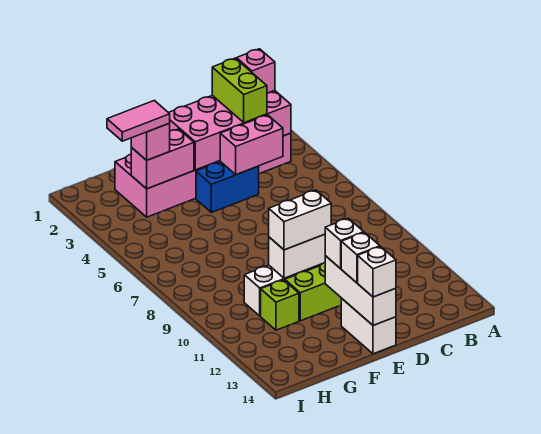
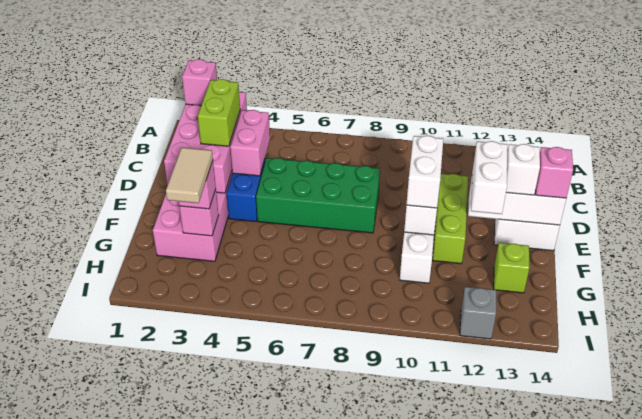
lime 1x2 brick [212,58,267,123] -> lime 1x2 brick turned to [198,79,240,146]
none -> green 2x4 brick [256,158,380,233]
white 1x1 brick [325,218,364,269] -> white 1x2 brick [471,141,507,214]
white 1x1 brick [358,247,396,297] -> pink 1x1 brick [536,147,573,198]
pink 1x2 brick [131,129,194,189] -> pink 1x1 brick [179,189,218,236]
pink 1x2 tile [107,100,170,141] -> tan 1x2 tile [166,148,213,203]
lime 1x1 brick [261,280,299,330] -> lime 1x1 brick moved to [494,243,529,293]
none -> grey 1x1 brick [460,287,496,339]

